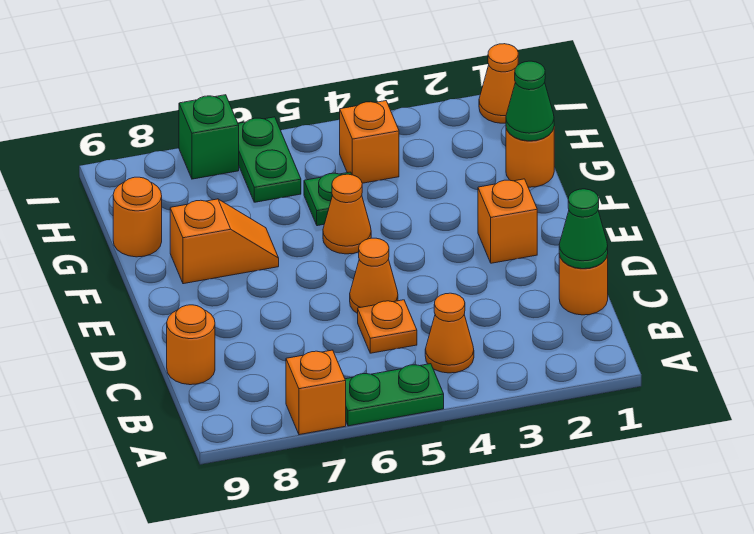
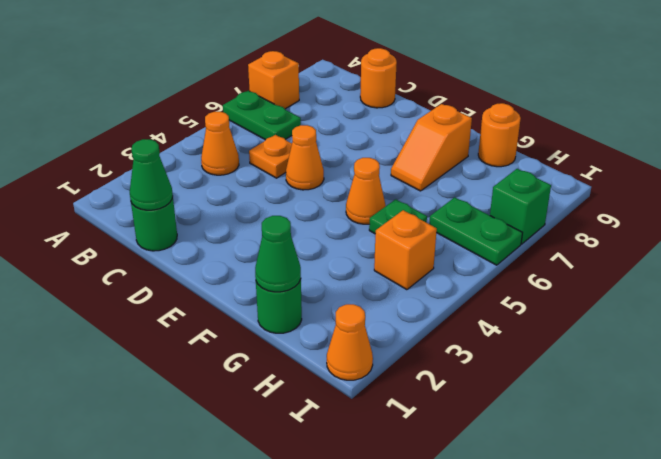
green 1x2 plate [345,364,444,426] -> green 1x2 plate turned to [223,91,301,140]
orange 1x1 round brick [559,254,608,315] -> green 1x1 round brick [131,196,177,251]
orange 1x1 brick [478,179,537,263] -> none
orange 1x1 round brick [506,128,554,187] -> green 1x1 round brick [256,279,302,333]

